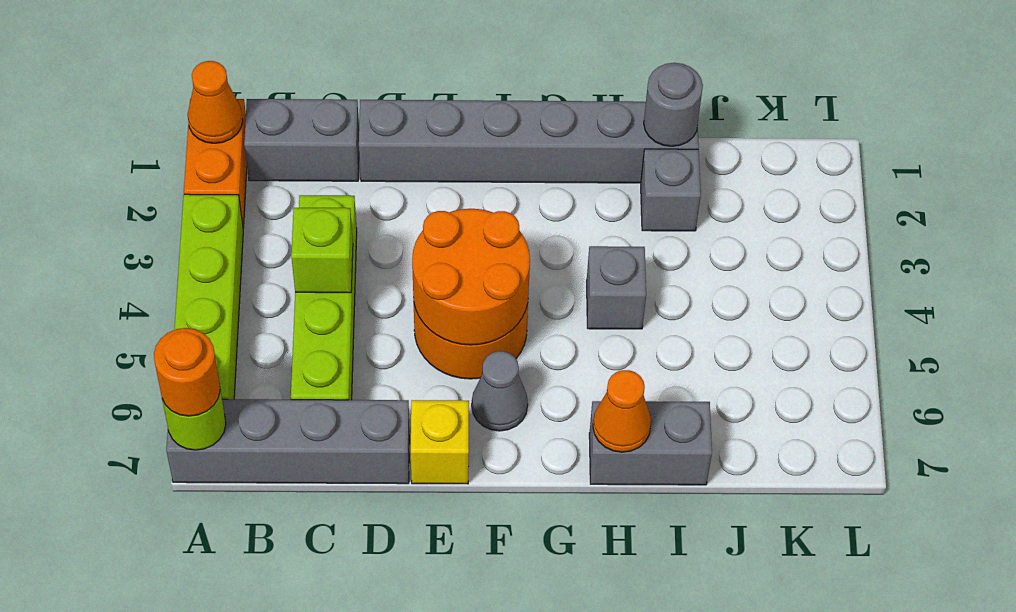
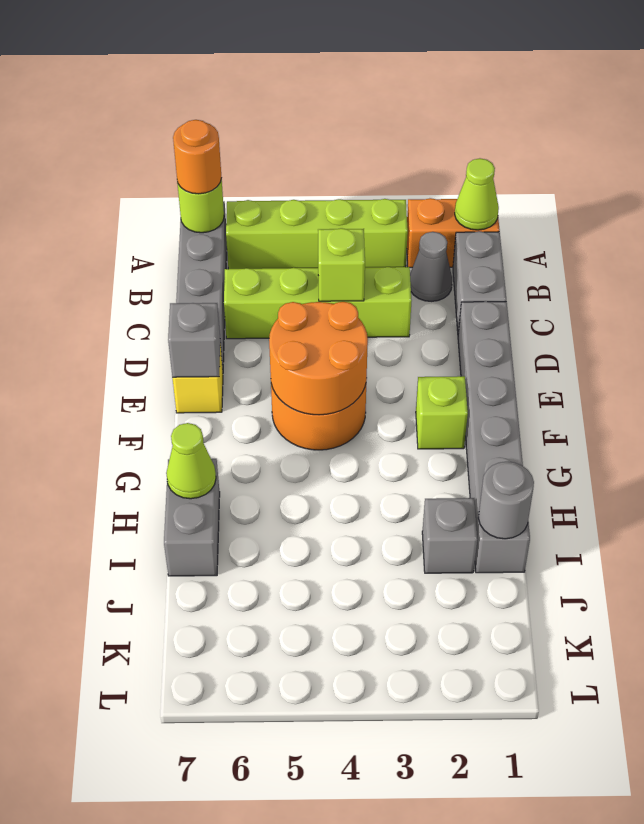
orange 1x1 cone [188,61,243,143] -> lime 1x1 cone [455,158,499,230]
none -> lime 1x1 brick [416,376,468,449]
grey 1x1 cone [472,351,528,431] -> grey 1x1 cone moved to [410,232,452,301]
grey 1x1 brick [587,246,646,329] -> grey 1x1 brick moved to [168,303,220,377]
orange 1x1 cone [593,370,651,452] -> lime 1x1 cone [166,423,216,499]

